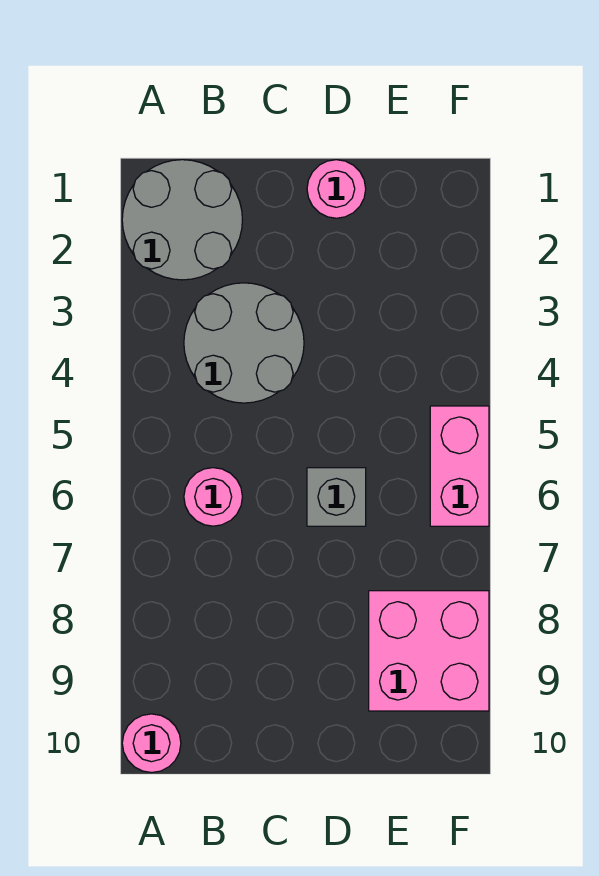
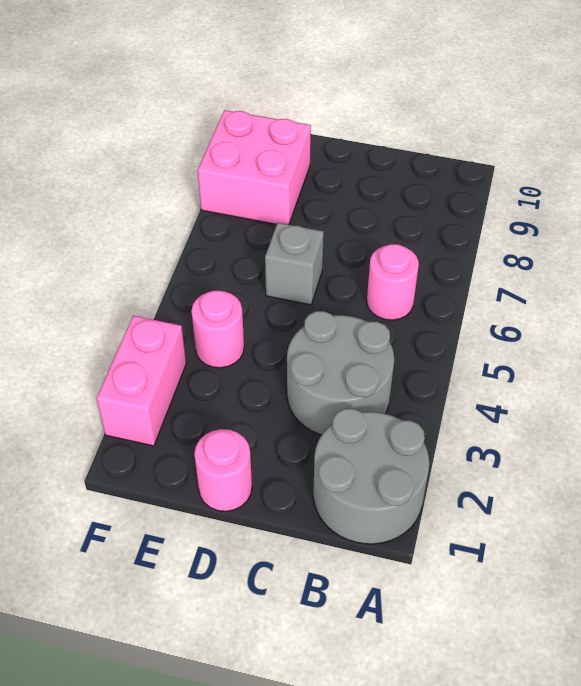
pink 1x1 round brick [122,714,181,773] -> pink 1x1 round brick moved to [191,291,244,368]
pink 1x2 brick [430,406,489,526] -> pink 1x2 brick moved to [97,316,186,446]

